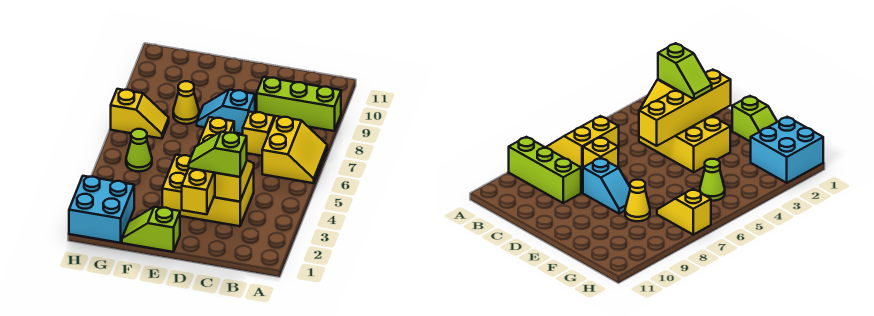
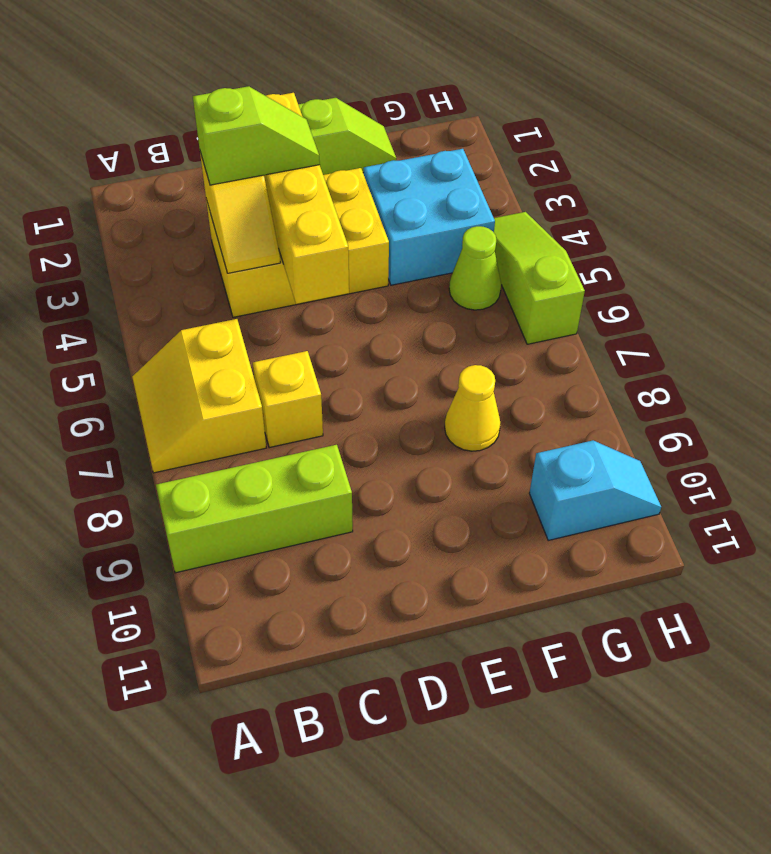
cyan 1x2 slope [197,90,255,134] -> cyan 1x2 slope moved to [529,440,661,540]
cyan 2x2 brick [69,176,134,243] -> cyan 2x2 brick moved to [364,149,495,285]
yellow 1x2 slope [111,89,169,139] -> none
none -> lime 1x3 slope [494,212,585,344]

